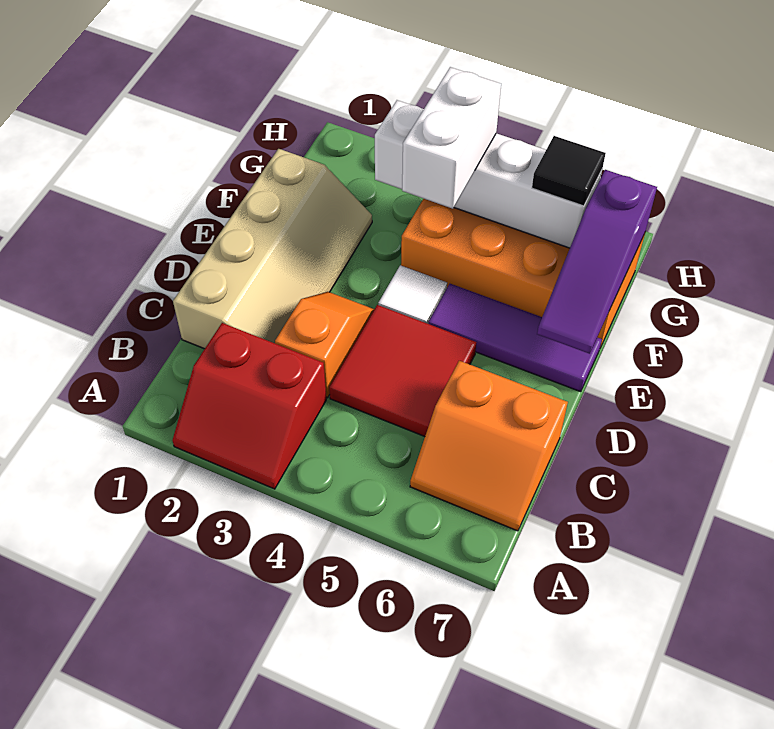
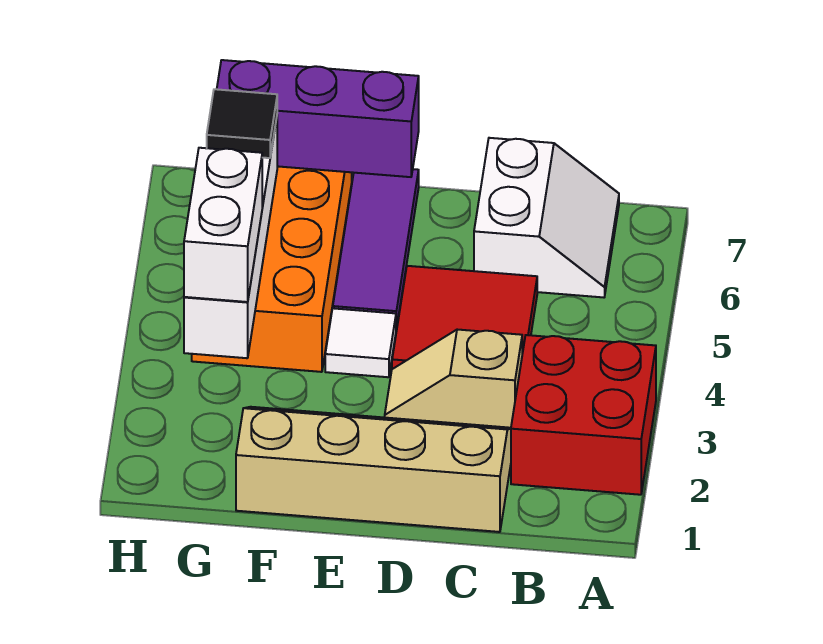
red 2x2 slope [173,323,326,489] -> red 2x2 brick [511,335,656,495]
orange 2x2 slope [410,361,568,531] -> white 2x2 slope [474,138,619,297]
orange 1x2 slope [275,292,374,398] -> tan 1x2 slope [385,330,522,428]
purple 1x3 slope [537,170,657,354] -> purple 1x3 brick [217,60,419,177]
white 1x2 brick [402,67,501,209] -> white 1x2 brick turned to [184,148,262,302]

